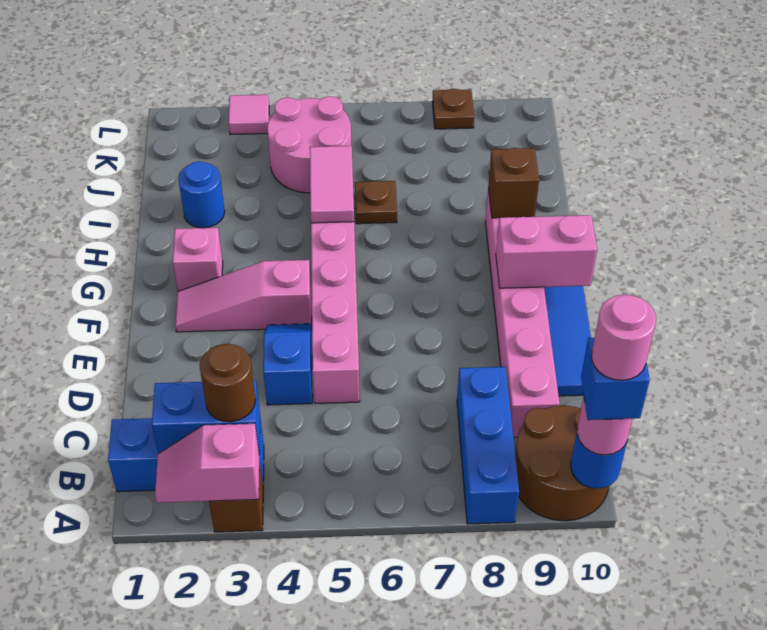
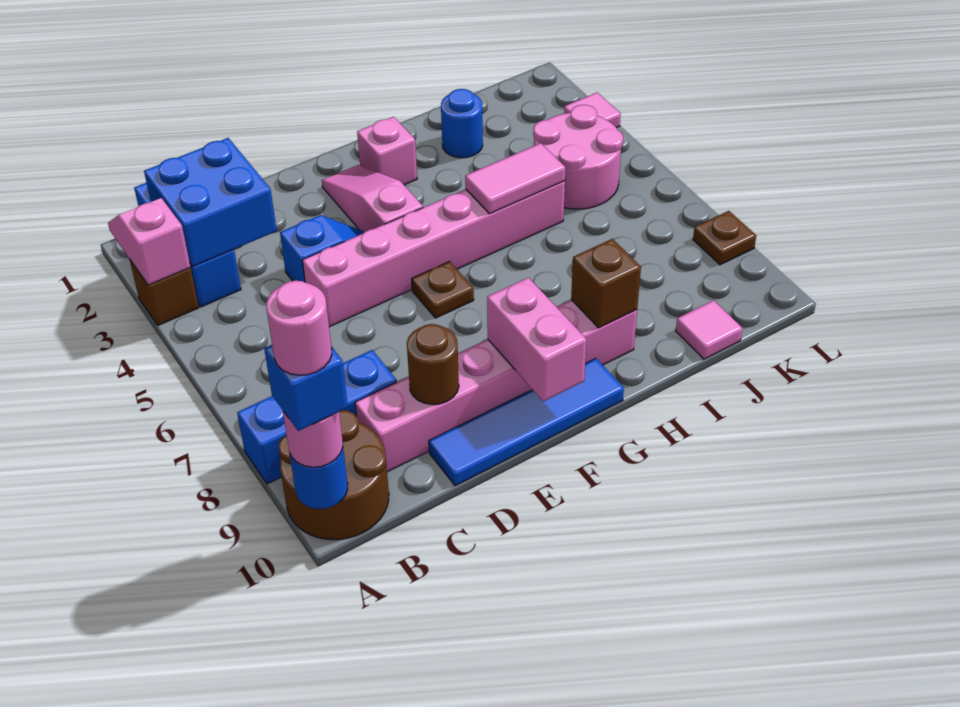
blue 1x2 brick [152,380,260,454] -> blue 2x2 brick [144,138,277,266]
brown 1x1 round brick [199,344,256,422] -> brown 1x1 round brick moved to [407,324,459,404]
brown 1x1 plate [355,181,397,224] -> brown 1x1 plate moved to [412,262,474,318]
none -> pink 1x1 tile [676,300,742,359]

